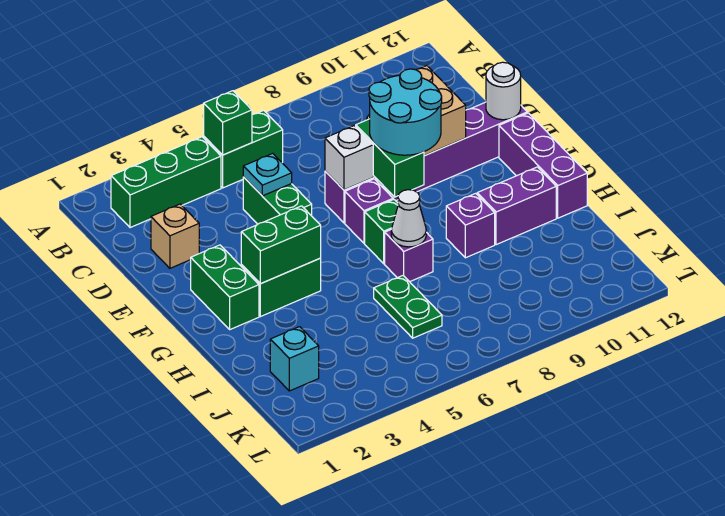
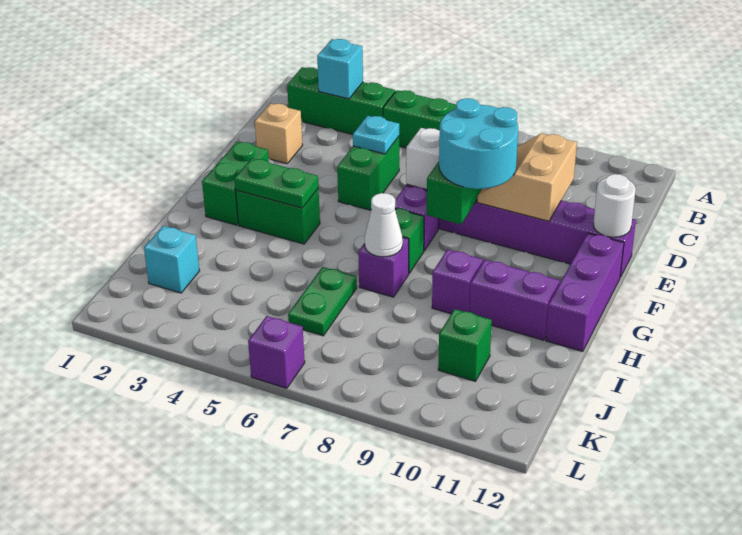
none -> cyan 1x1 brick [317,39,363,99]
green 1x1 brick [204,91,252,155] -> green 1x1 brick moved to [438,309,492,381]
green 1x2 brick [241,206,321,284] -> green 1x2 plate [234,158,318,208]
none -> purple 1x1 brick [248,316,305,388]

